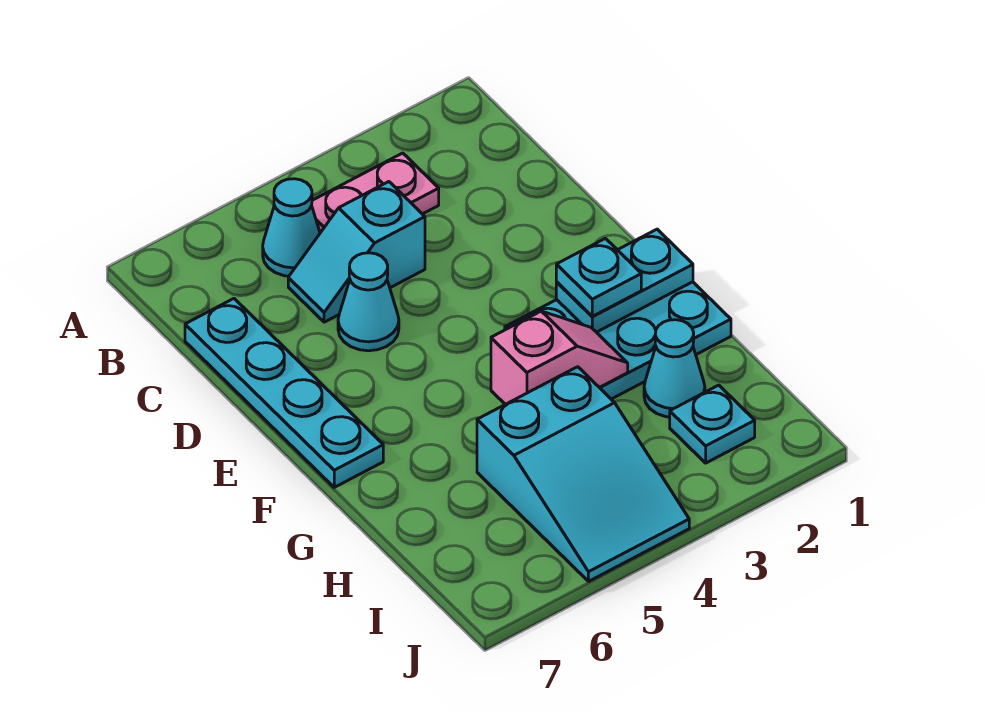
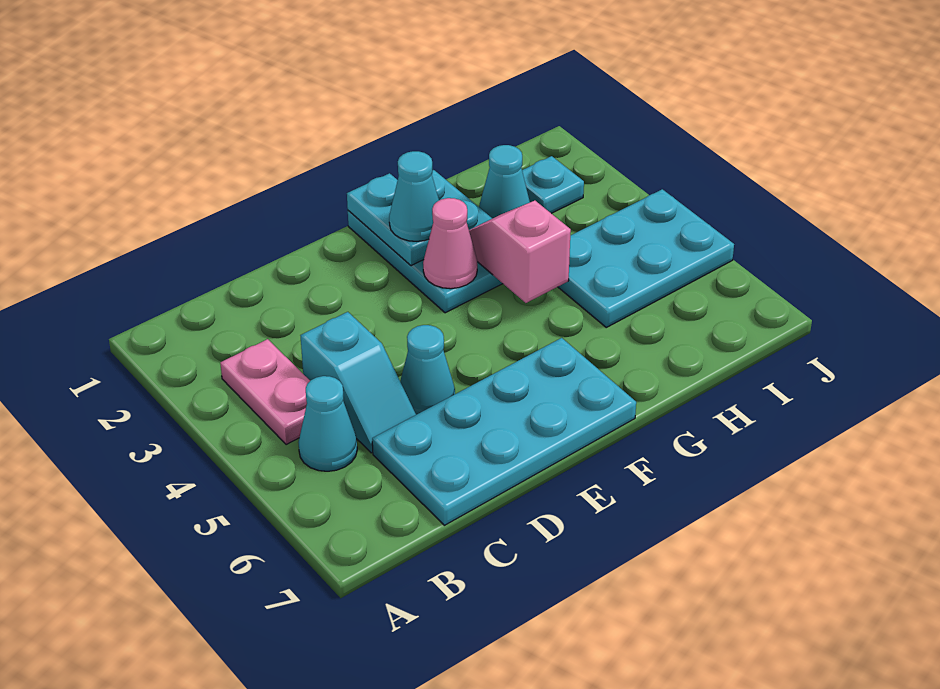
cyan 1x4 plate [185,299,383,487] -> cyan 2x4 plate [372,338,636,525]
cyan 1x1 plate [556,238,641,316] -> cyan 1x1 cone [389,151,439,241]
none -> pink 1x1 cone [423,198,477,289]
cyan 2x3 slope [477,367,689,581] -> cyan 2x3 plate [558,189,734,327]

